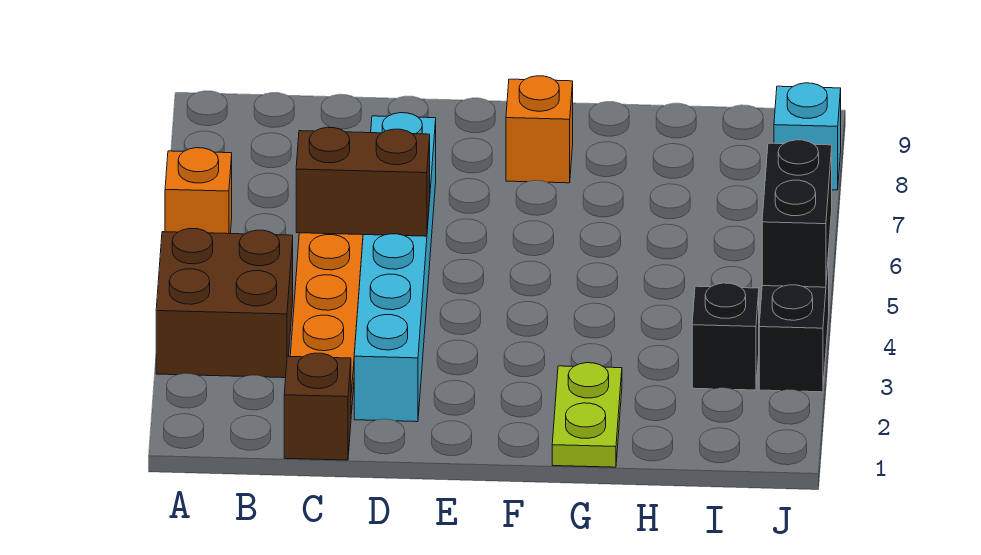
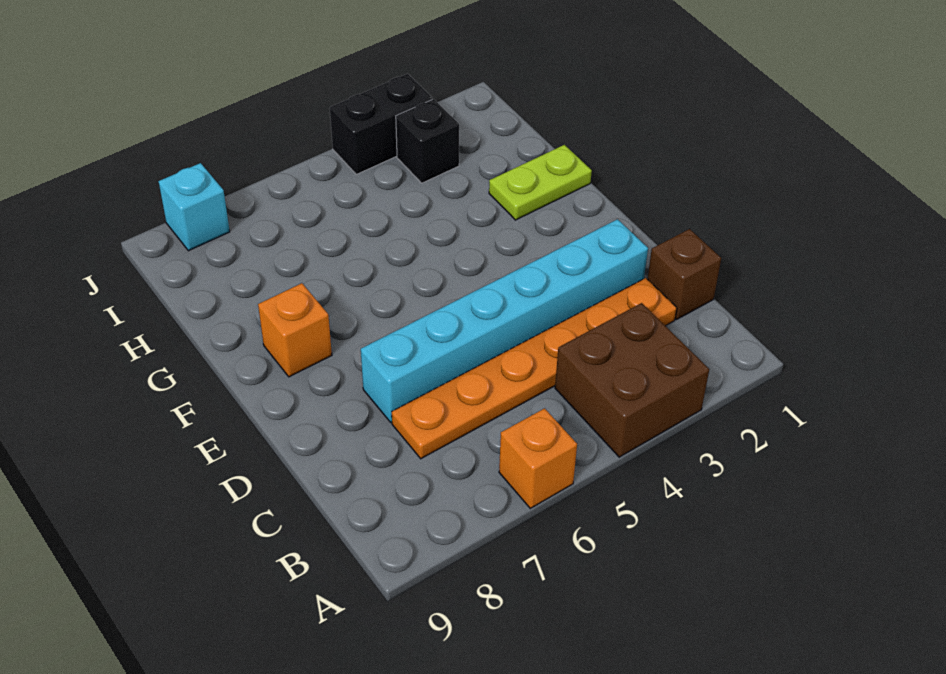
brown 1x2 brick [296,127,430,236] -> none
black 1x2 brick [762,140,832,287] -> none

